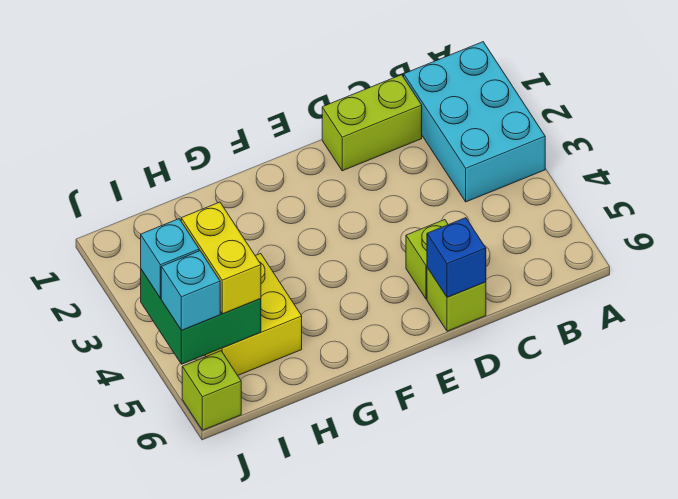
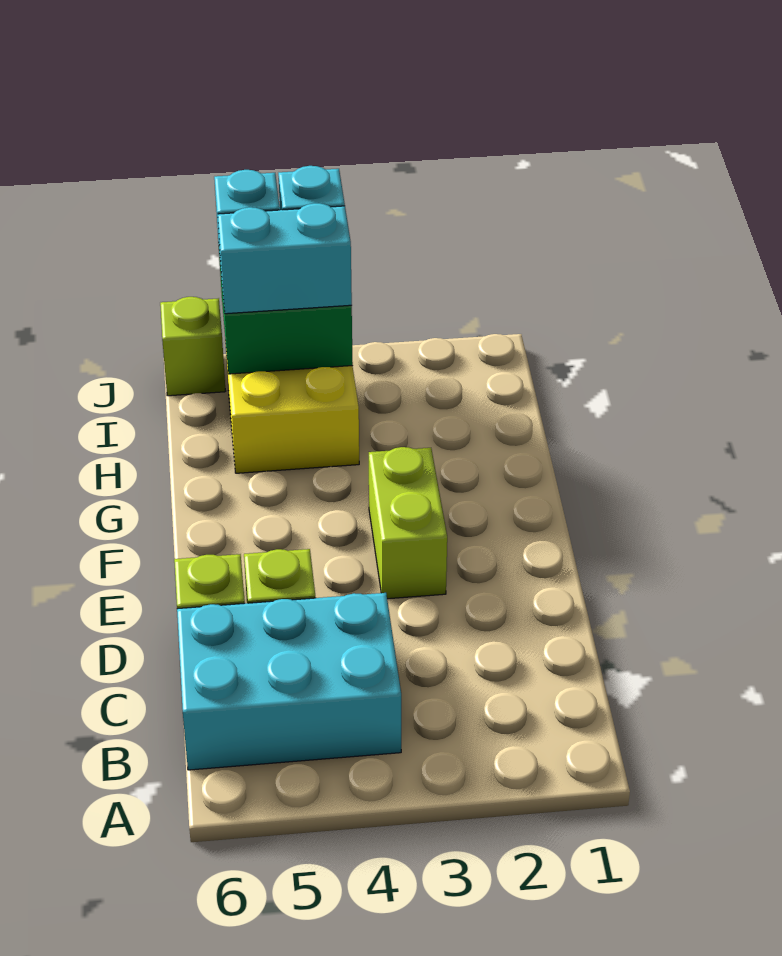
cyan 2x3 brick [404,42,545,202] -> cyan 2x3 brick moved to [177,593,401,770]
lime 1x2 brick [322,75,422,171] -> lime 1x2 brick moved to [369,447,447,599]
blue 1x1 brick [427,218,486,297] -> none
yellow 1x2 brick [181,202,261,314] -> cyan 1x2 brick [218,203,352,314]

